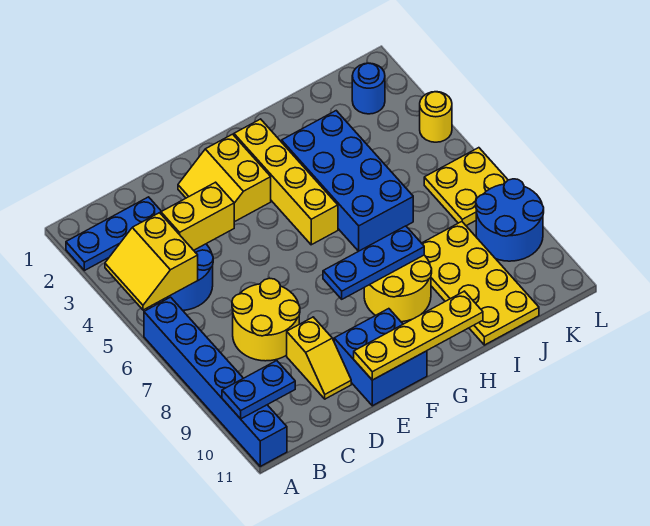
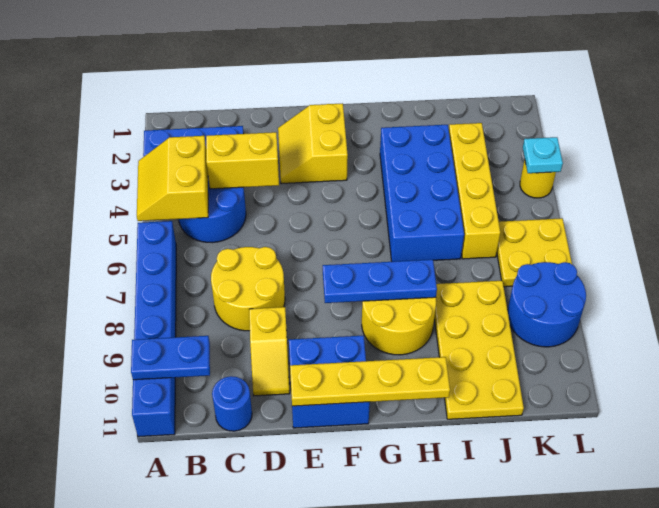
yellow 1x4 brick [234,119,338,245] -> yellow 1x4 brick moved to [449,123,500,259]
blue 1x1 round brick [352,63,385,114] -> blue 1x1 round brick moved to [212,376,252,431]
none -> cyan 1x1 plate [523,137,563,173]

